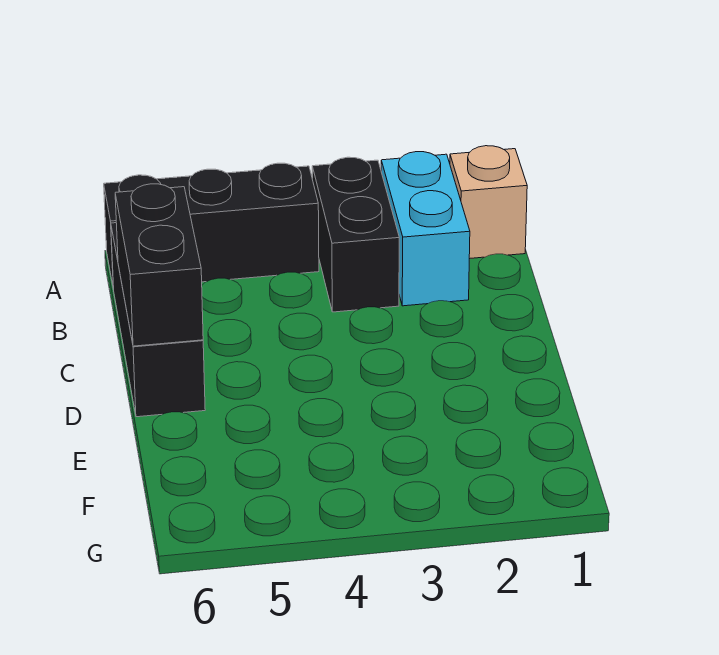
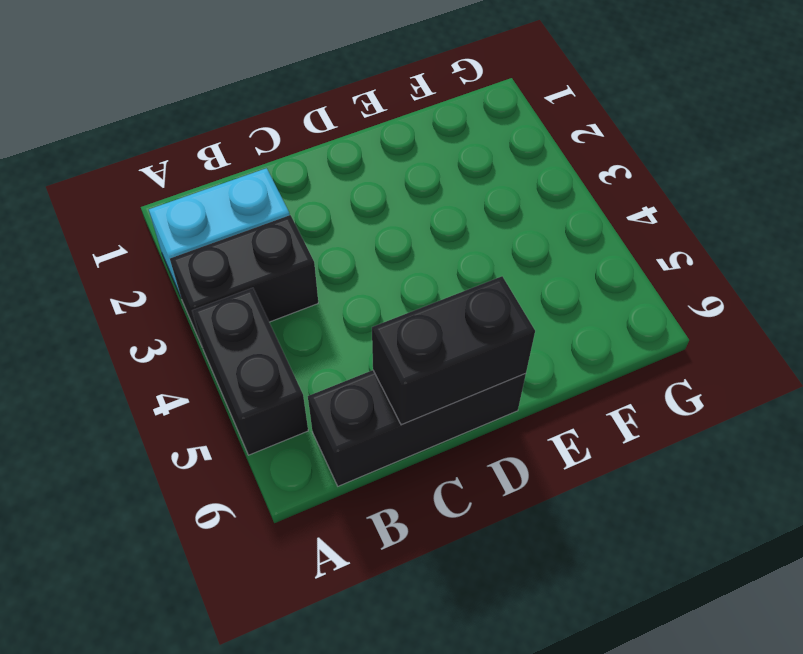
tan 1x1 brick [450,146,527,259] -> none
black 1x3 brick [104,163,319,289] -> black 1x2 brick [192,288,308,455]

